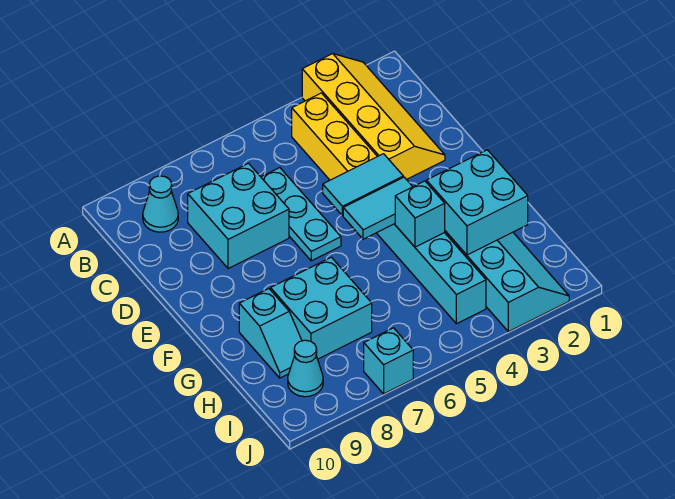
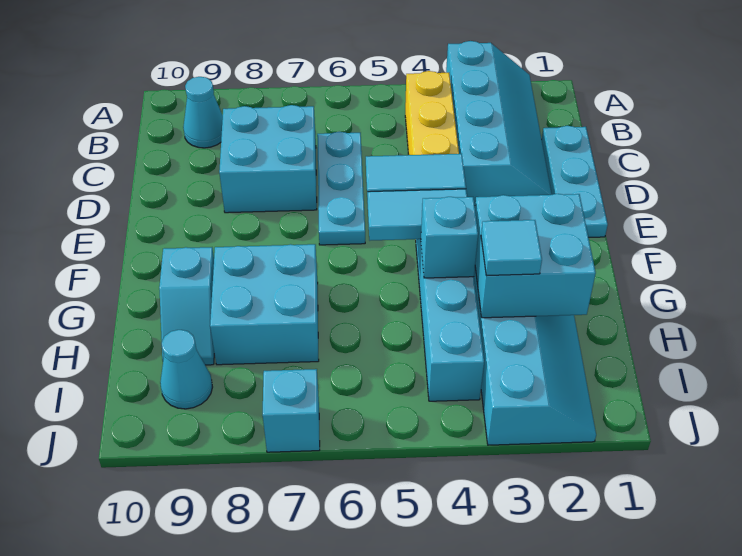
yellow 2x4 slope [302,54,445,180] -> cyan 2x4 slope [446,41,552,206]
none -> cyan 1x3 plate [542,126,608,237]
none -> cyan 1x1 tile [481,220,542,276]

